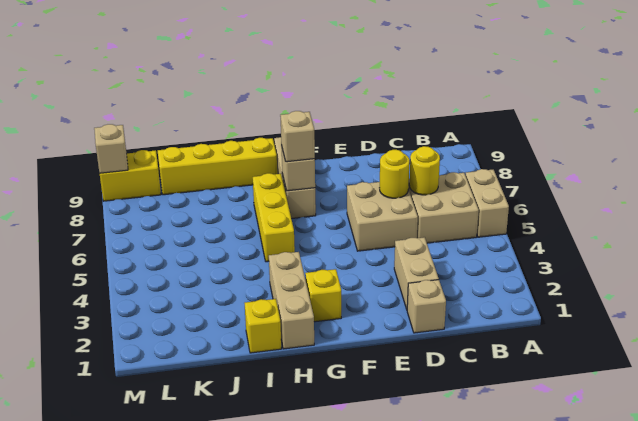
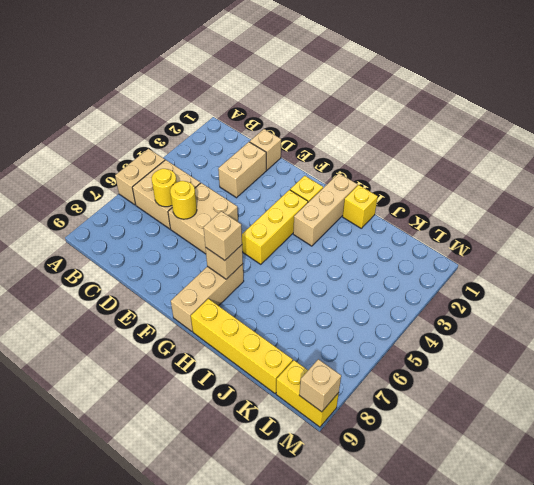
yellow 1x3 brick [253,173,295,262] -> yellow 1x3 brick moved to [242,190,308,264]

